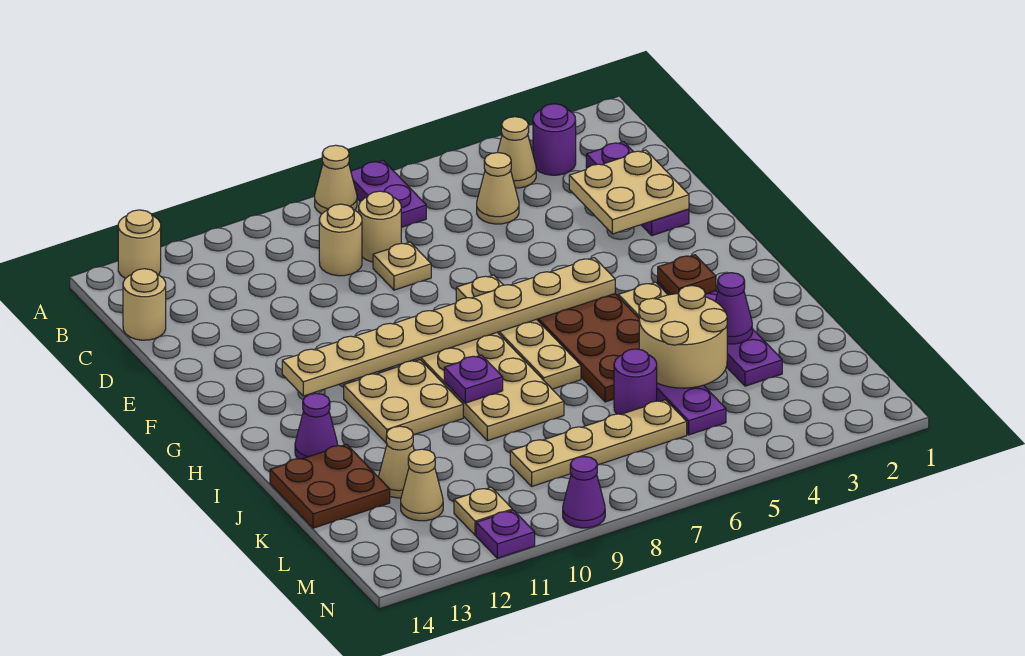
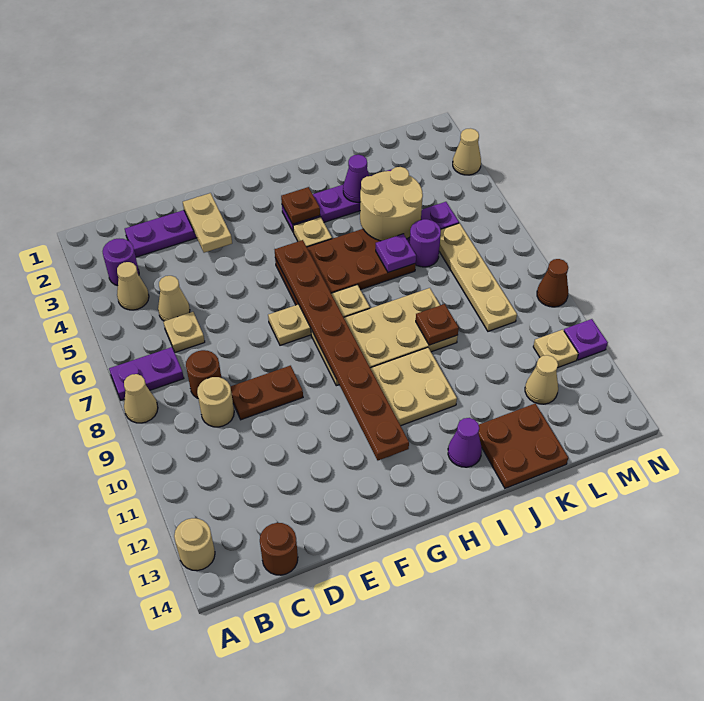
tan 1x1 round brick [359,191,401,262] -> brown 1x1 round brick [186,350,221,398]
tan 1x1 round brick [123,269,166,340] -> brown 1x1 round brick [260,523,298,575]
tan 2x2 plate [569,150,689,234] -> tan 1x2 plate [183,193,232,253]
tan 1x1 plate [373,242,431,290] -> tan 1x1 plate moved to [164,312,205,352]
none -> brown 1x2 plate [230,366,303,420]
tan 1x4 plate [456,275,581,389] -> tan 1x3 plate [268,285,370,345]
tan 1x8 plate [282,258,615,396] -> brown 1x8 plate [275,240,409,460]
purple 1x1 plate [444,355,503,403] -> purple 1x1 plate moved to [376,234,416,272]
none -> brown 1x1 plate [416,304,459,345]
tan 1x1 cone [379,426,414,498] -> tan 1x1 cone moved to [453,128,481,175]
purple 1x1 cone [563,456,605,528] -> brown 1x1 cone [537,259,568,307]

